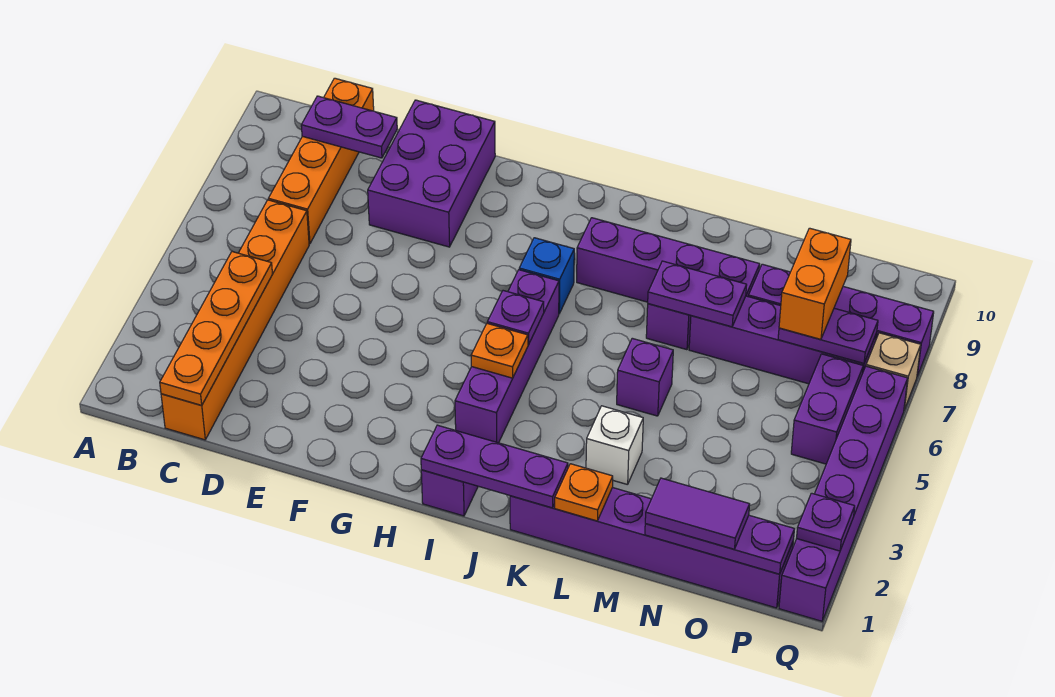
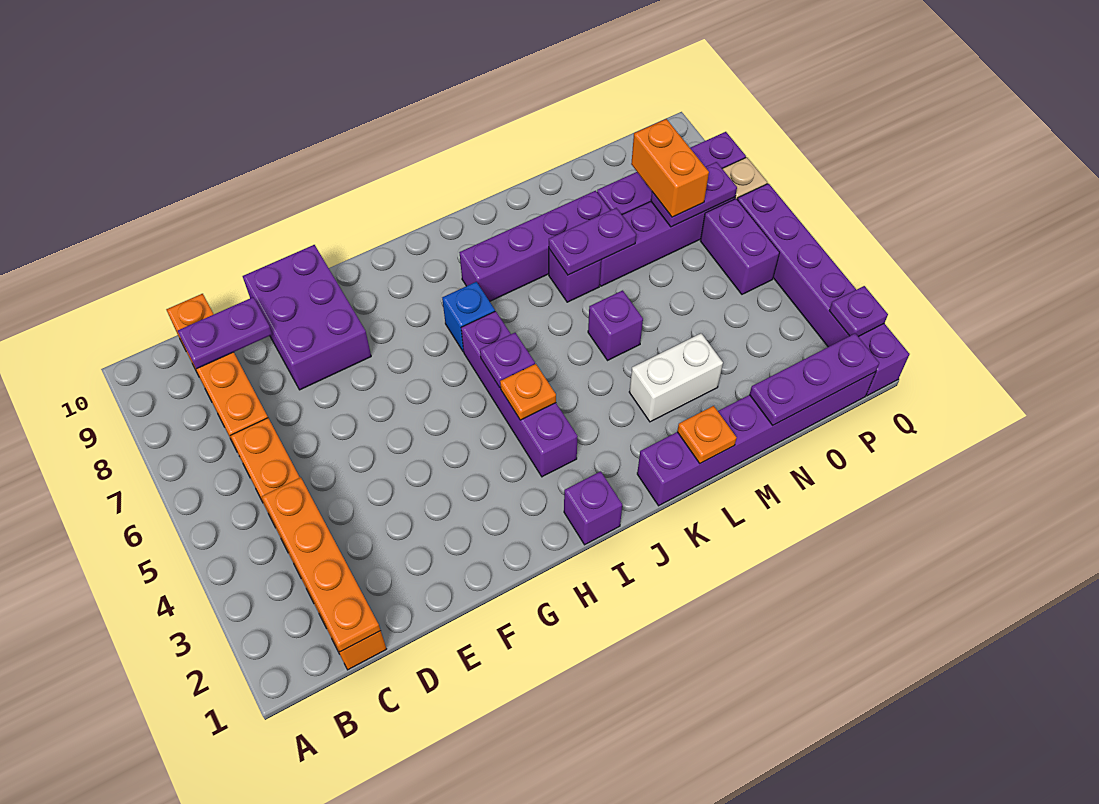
purple 1x3 plate [421,425,568,508] -> none
white 1x1 brick [586,406,643,485] -> white 1x2 brick [629,333,723,422]
purple 1x2 tile [645,478,750,549] -> none

